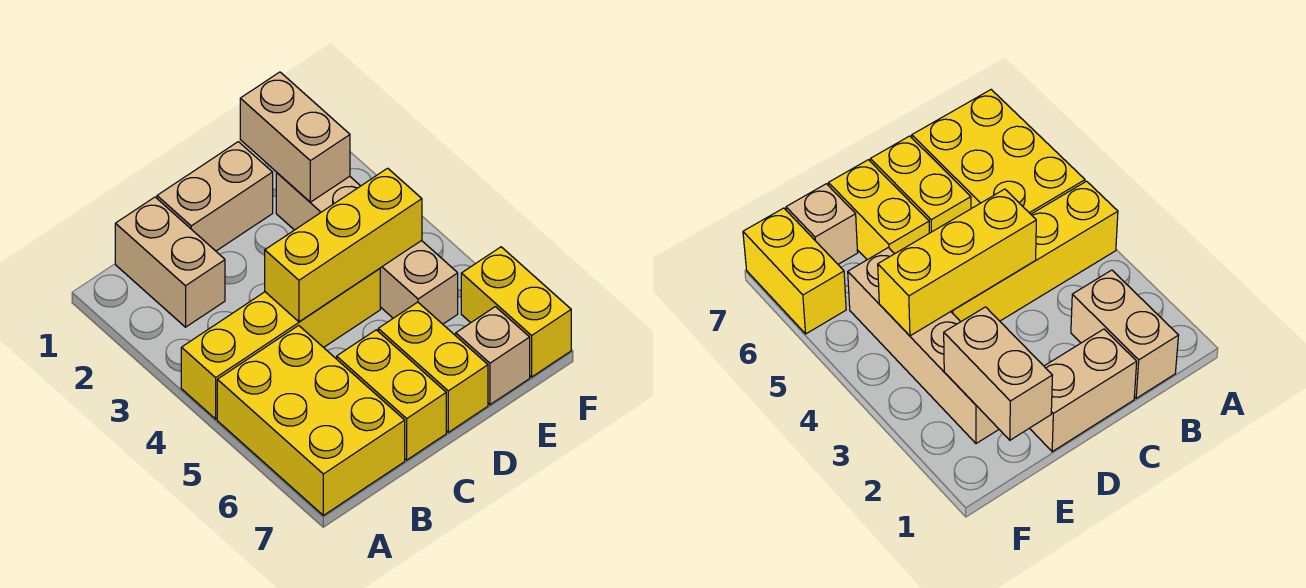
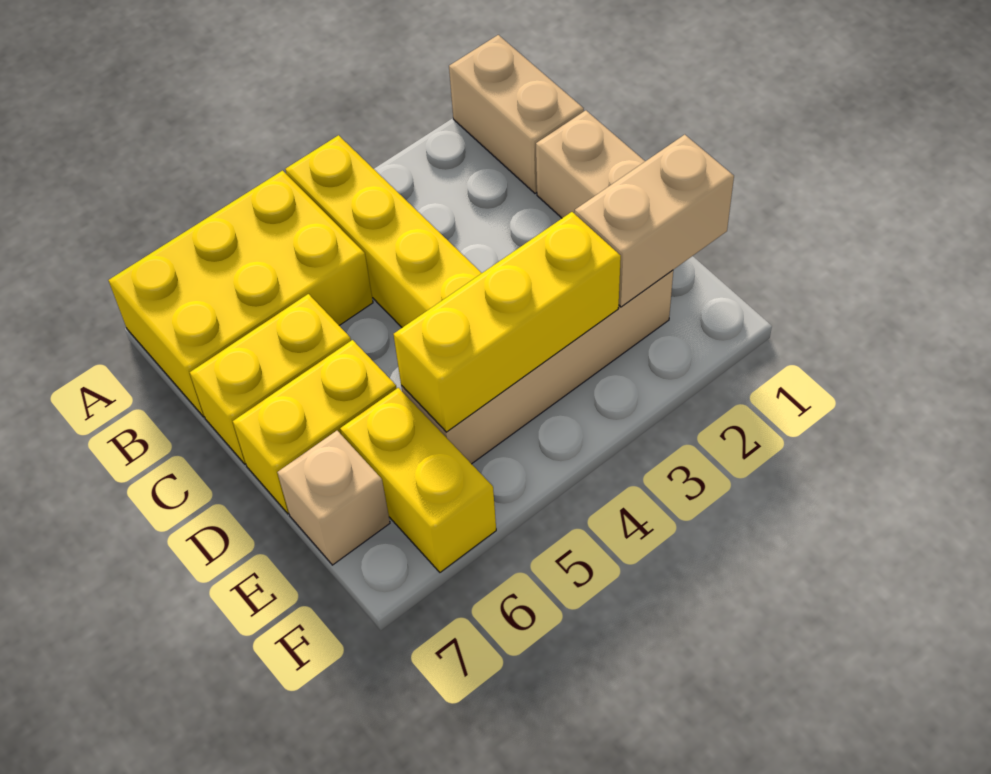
tan 1x2 brick [115,197,225,327] -> tan 1x2 brick turned to [449,35,584,193]
yellow 1x3 brick [265,168,422,322] -> yellow 1x3 brick turned to [393,212,621,432]
yellow 1x2 brick [461,247,571,377] -> yellow 1x2 brick turned to [340,388,496,572]

